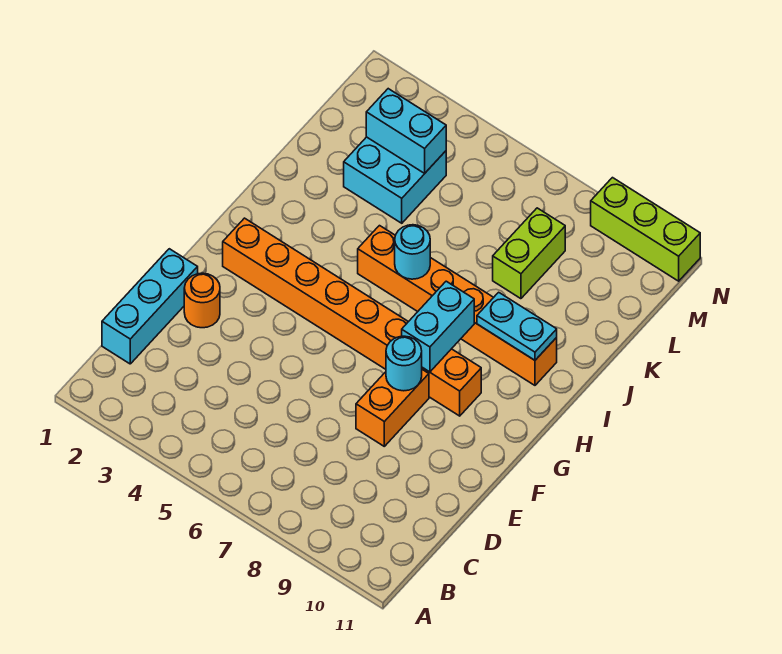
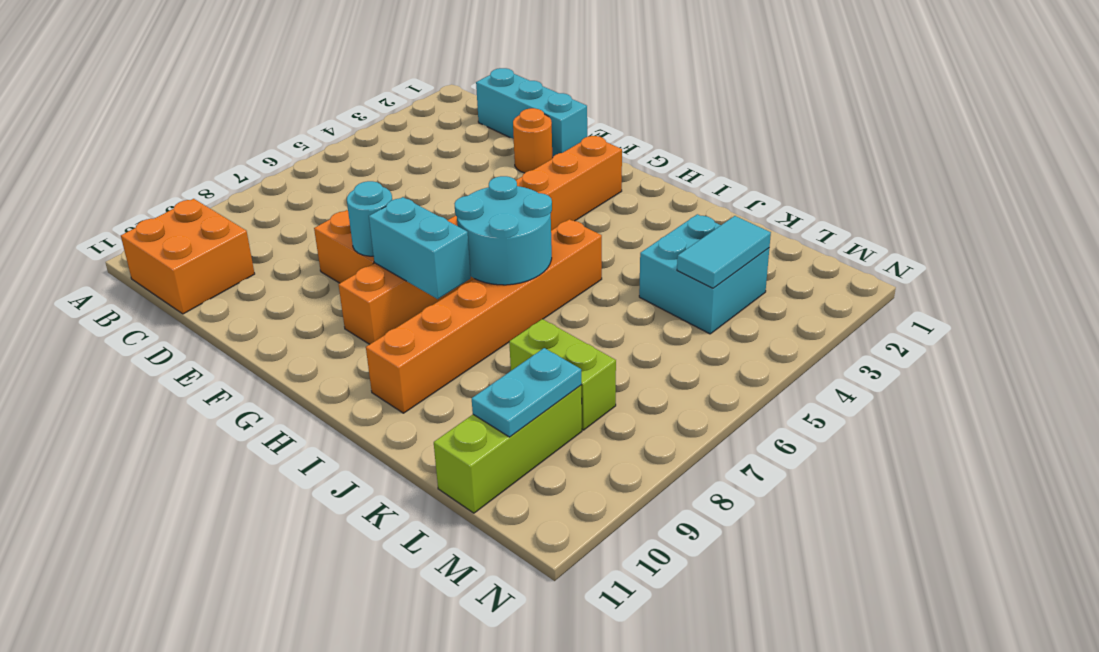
none -> orange 2x2 brick [121,199,255,314]
cyan 1x1 round brick [395,225,430,279] -> cyan 2x2 round brick [454,176,552,285]
cyan 1x2 plate [477,292,557,360] -> cyan 1x2 plate moved to [472,348,581,437]
cyan 1x2 brick [366,89,446,173] -> cyan 1x2 tile [677,216,771,288]
lime 1x3 brick [591,178,700,281] -> lime 1x3 brick moved to [434,385,582,513]

